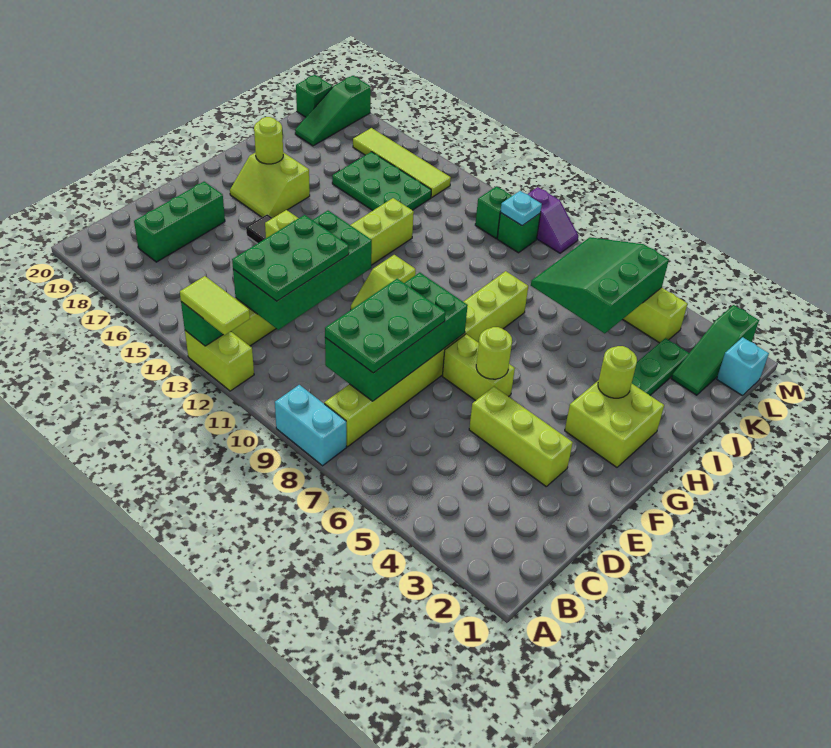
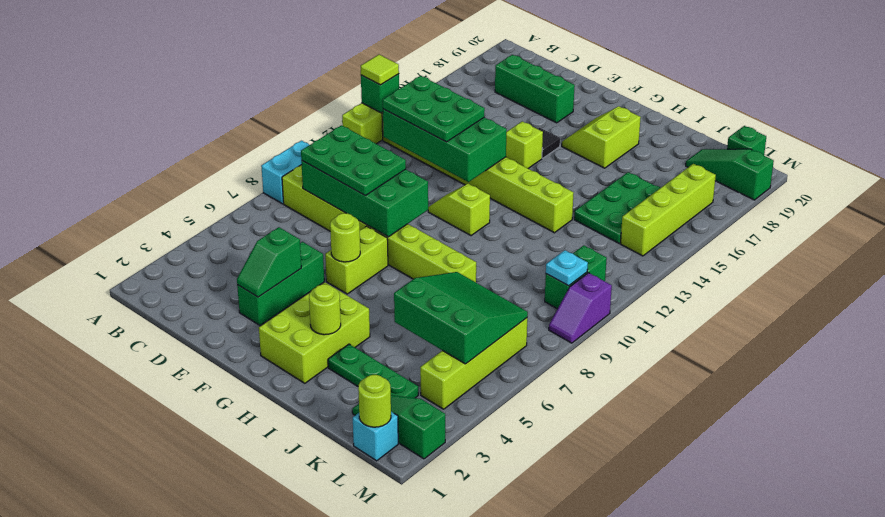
lime 1x2 tile [180,276,250,335] -> lime 1x1 tile [361,55,399,85]
lime 1x3 brick [469,387,573,486] -> green 1x3 brick [237,242,324,326]
none -> green 1x2 slope [237,227,301,297]
lime 2x2 brick [565,380,664,467] -> lime 2x3 brick [259,282,370,383]
lime 1x1 round brick [254,117,283,164] -> lime 1x1 round brick moved to [358,375,391,427]
lime 1x4 tile [353,128,451,197] -> lime 1x4 brick [620,164,716,256]

